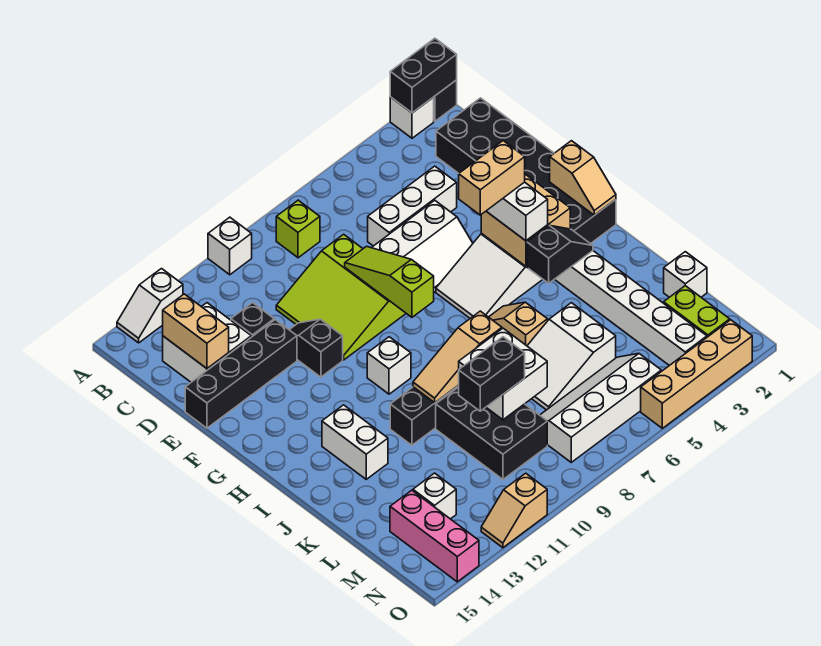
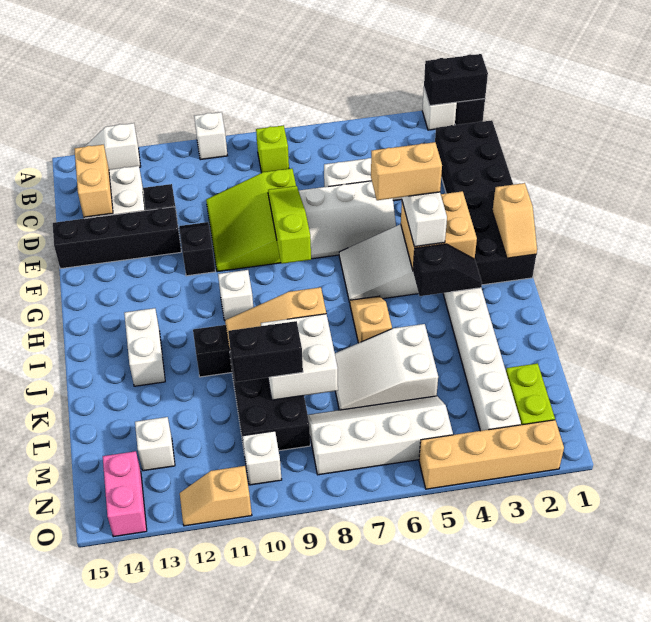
white 1x1 brick [664,252,707,297] -> white 1x1 brick moved to [242,431,282,485]
pink 1x3 brick [390,490,479,582] -> pink 1x2 brick [103,451,147,537]

